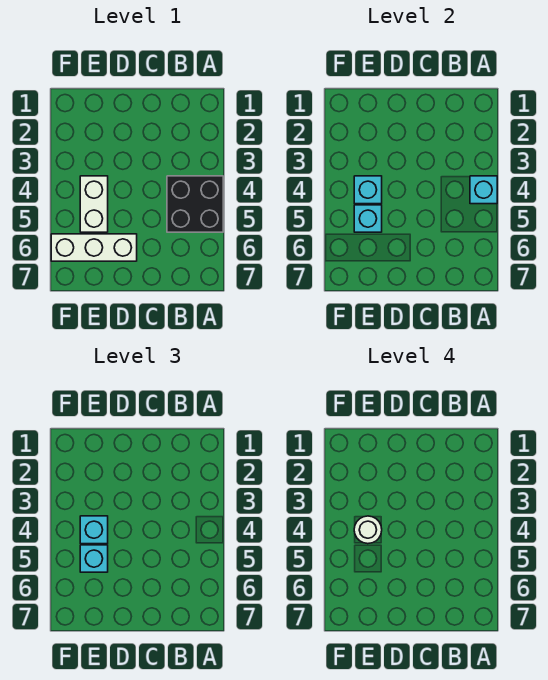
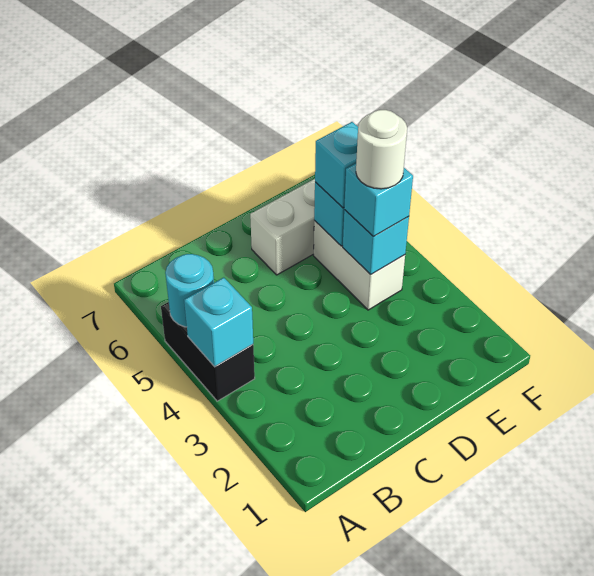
black 2x2 brick [167,176,223,232] -> black 1x2 brick [161,302,255,401]
none -> cyan 1x1 round brick [165,254,214,327]

